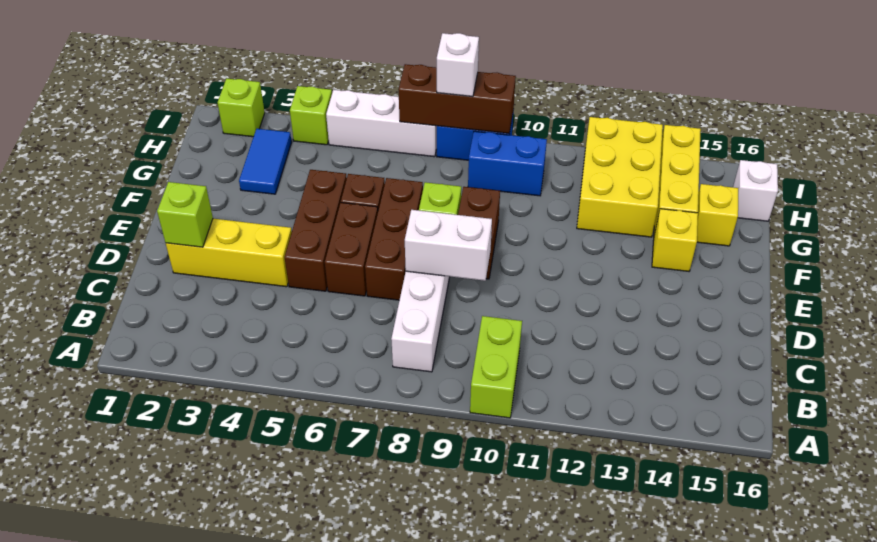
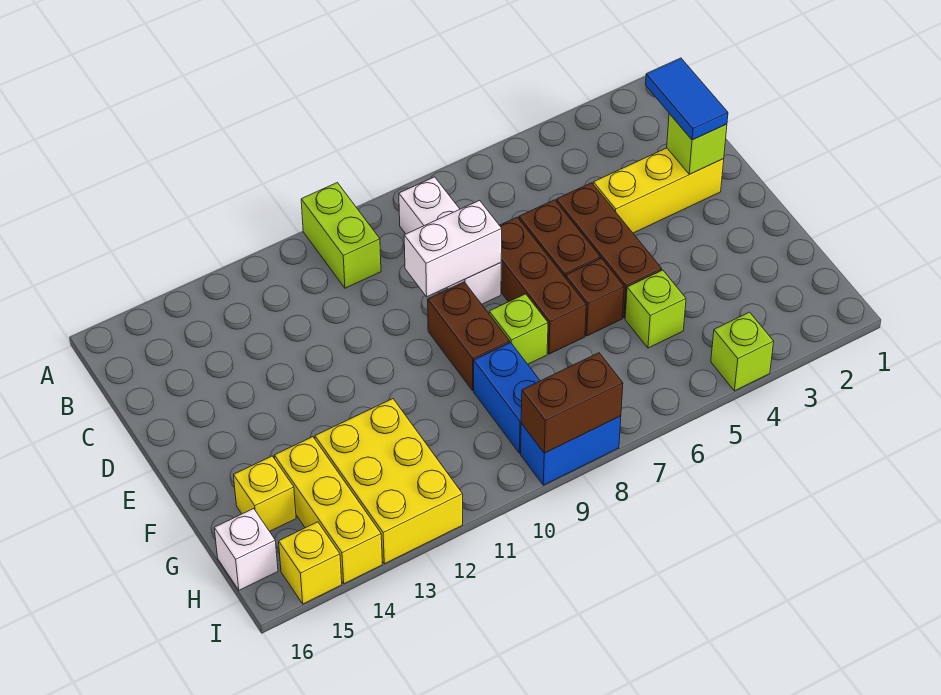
yellow 1x1 brick [652,209,698,271] -> yellow 1x1 brick moved to [279,522,342,604]
blue 1x2 tile [239,129,291,194] -> blue 1x2 tile moved to [646,58,728,140]
blue 1x2 brick [468,131,547,196] -> blue 1x2 brick turned to [474,343,540,453]
lime 1x1 brick [218,79,265,137] -> lime 1x1 brick moved to [625,270,686,348]
white 1x3 brick [326,90,437,157] -> none
brown 1x3 brick [398,64,516,133] -> brown 1x2 brick [521,353,623,453]
white 1x1 brick [437,33,479,97] -> none

